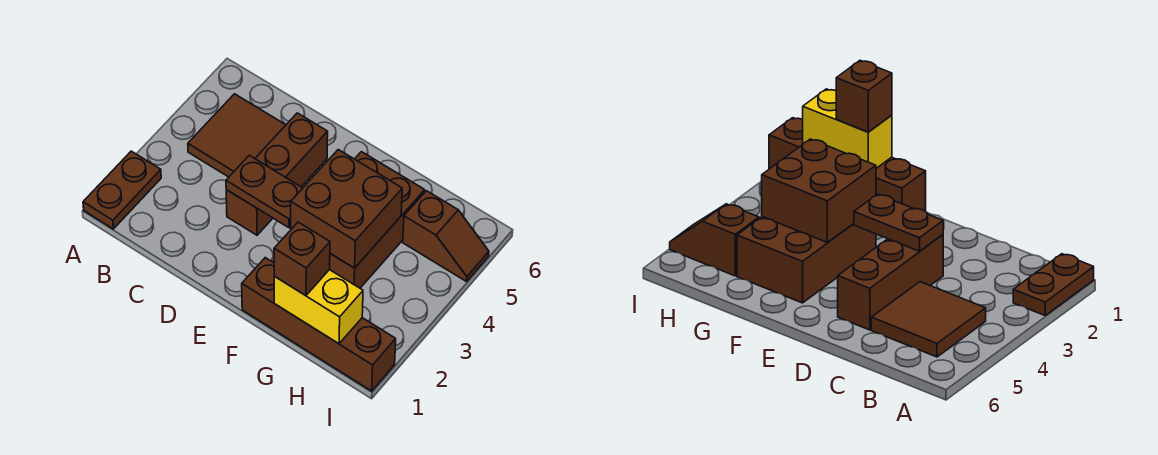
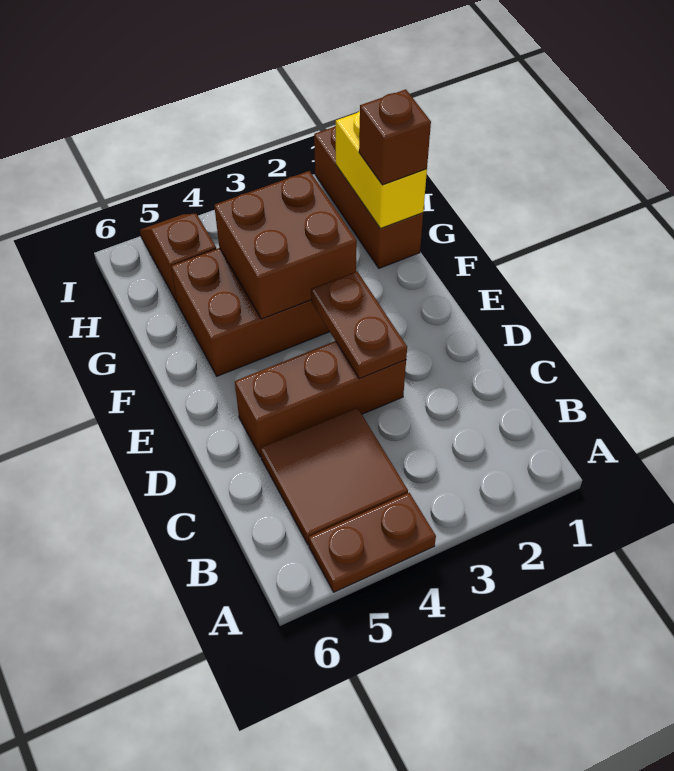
brown 1x2 plate [83,151,161,229] -> brown 1x2 plate moved to [309,493,436,592]
brown 1x4 brick [242,258,396,391] -> brown 1x3 brick [314,126,423,268]

